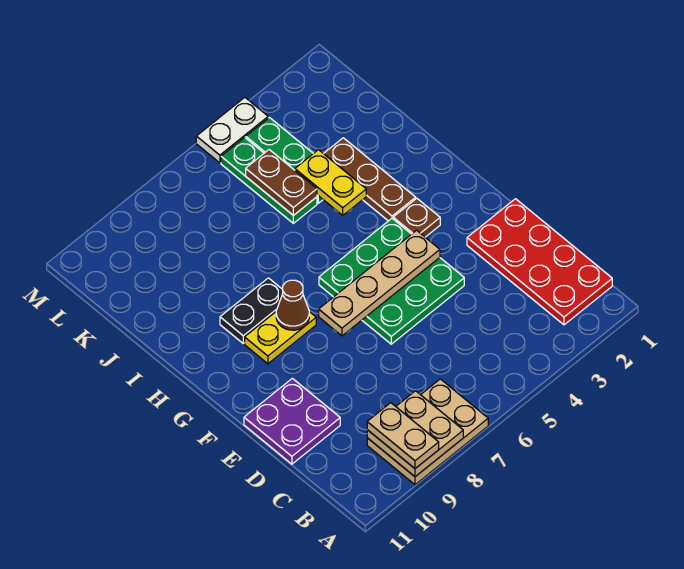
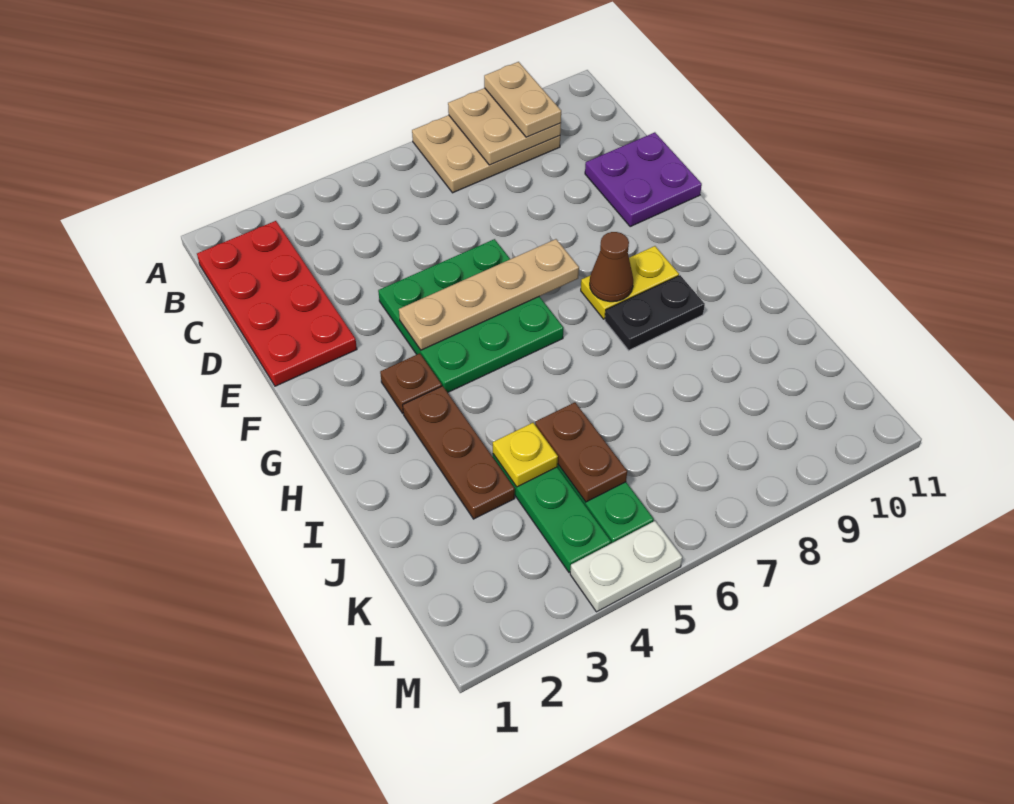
yellow 1x2 plate [295,150,366,215] -> yellow 1x1 plate [493,423,558,487]

